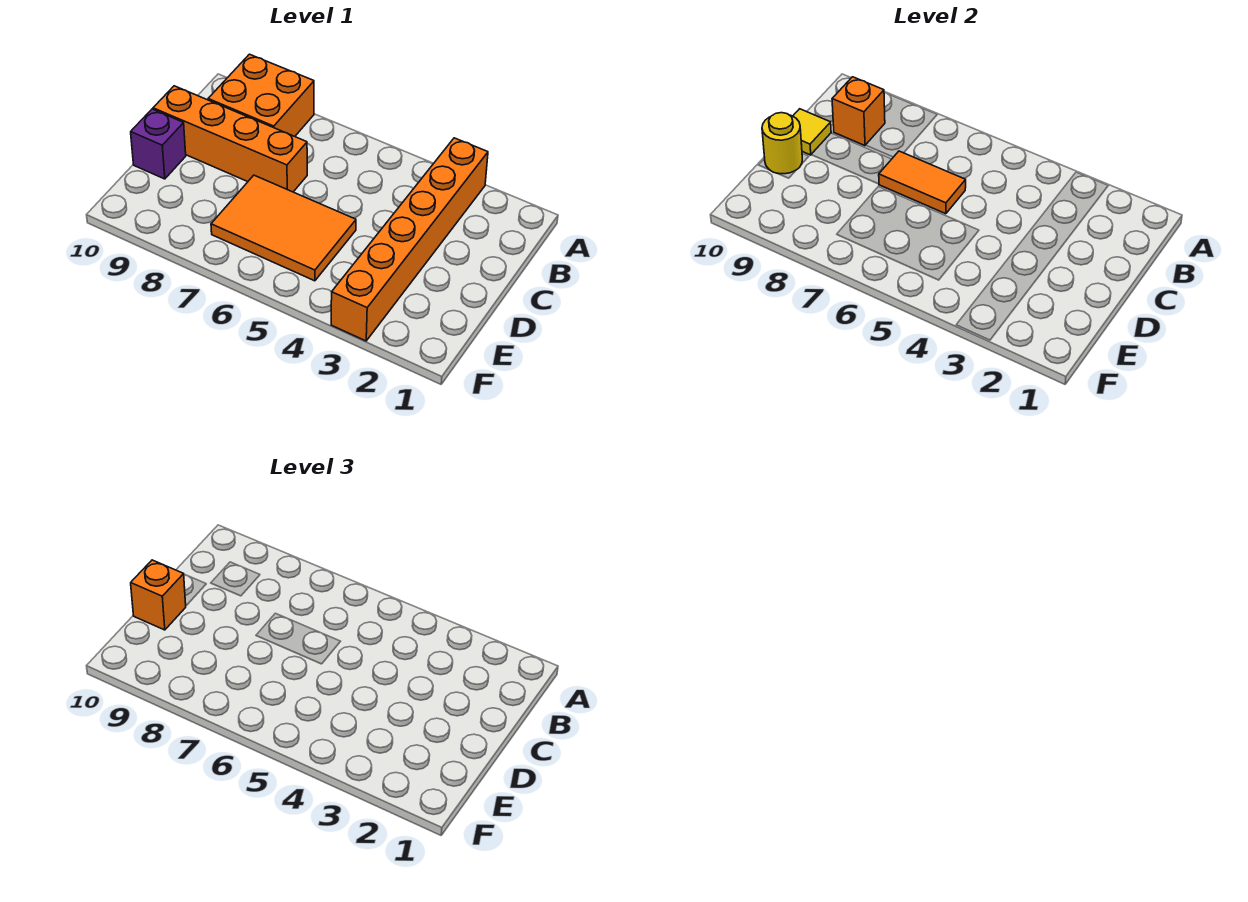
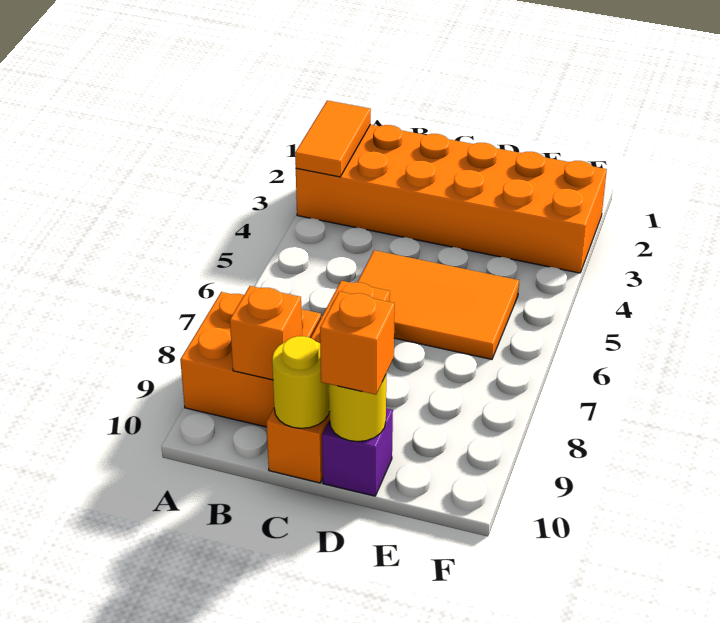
orange 1x6 brick [331,138,488,341] -> orange 2x6 brick [296,124,607,273]
orange 1x2 tile [879,151,966,214] -> orange 1x2 tile moved to [295,100,371,177]
yellow 1x1 tile [793,109,831,155] -> yellow 1x1 round brick [272,336,330,428]
orange 2x3 tile [211,175,356,281] -> orange 2x3 tile turned to [358,250,519,359]

